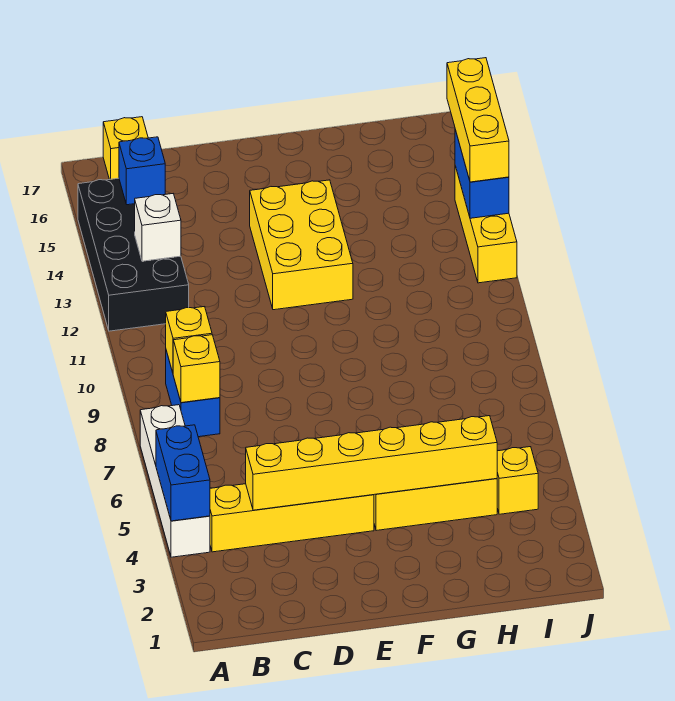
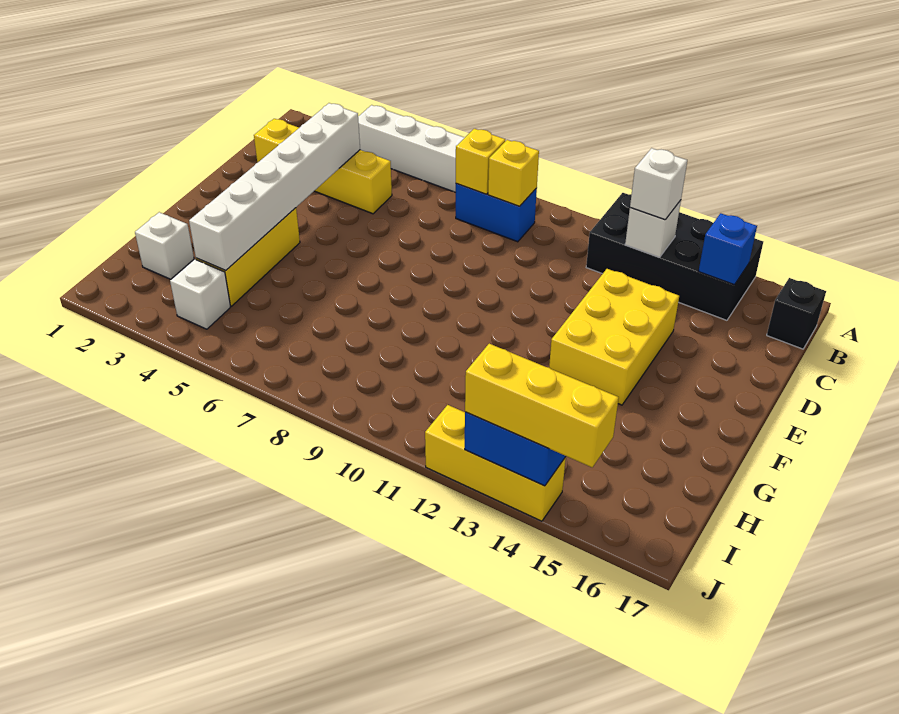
blue 1x2 brick [156,425,210,521] -> none
yellow 1x4 brick [210,484,374,552] -> yellow 1x4 brick turned to [254,119,392,214]
none -> white 1x1 brick [630,148,687,220]
yellow 1x1 brick [103,117,148,180] -> black 1x1 brick [767,278,826,349]
yellow 1x6 brick [246,416,497,510] -> white 1x6 brick [189,103,360,271]
yellow 2x3 brick [250,180,353,310] -> yellow 2x3 brick turned to [549,269,679,405]
none -> white 1x1 brick [135,212,194,279]
yellow 1x1 brick [497,447,538,514] -> white 1x1 brick [170,259,230,329]

